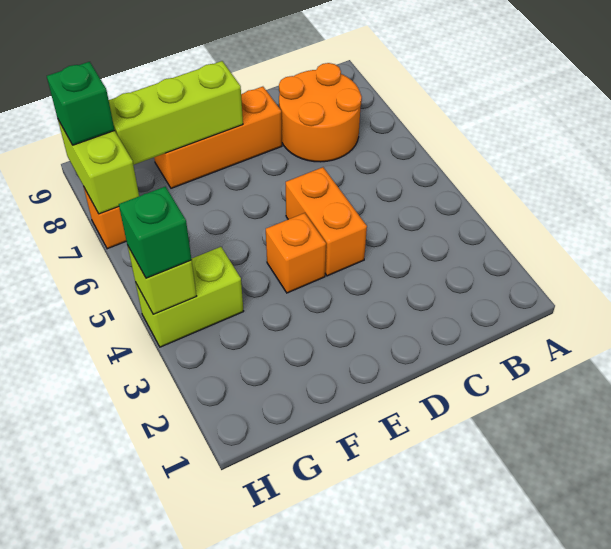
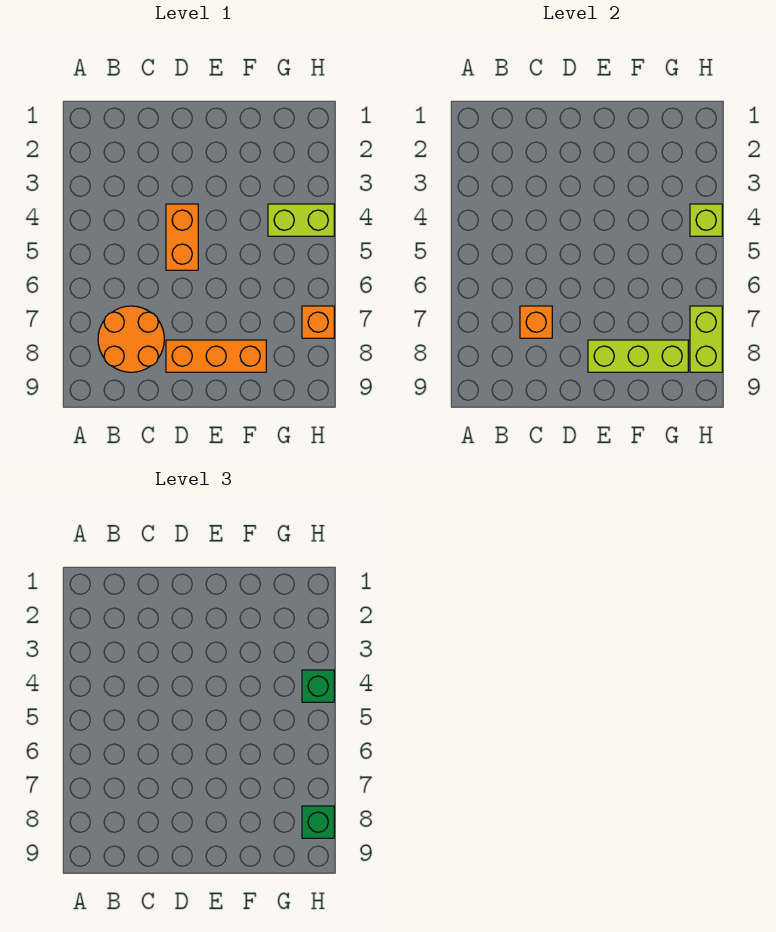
orange 1x1 brick [266,213,326,293] -> orange 1x1 brick moved to [520,306,552,338]

